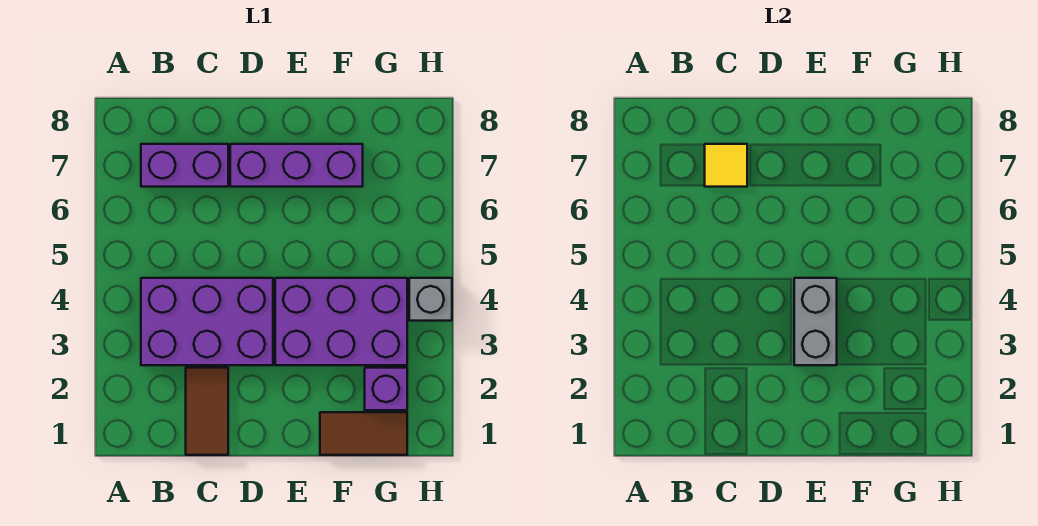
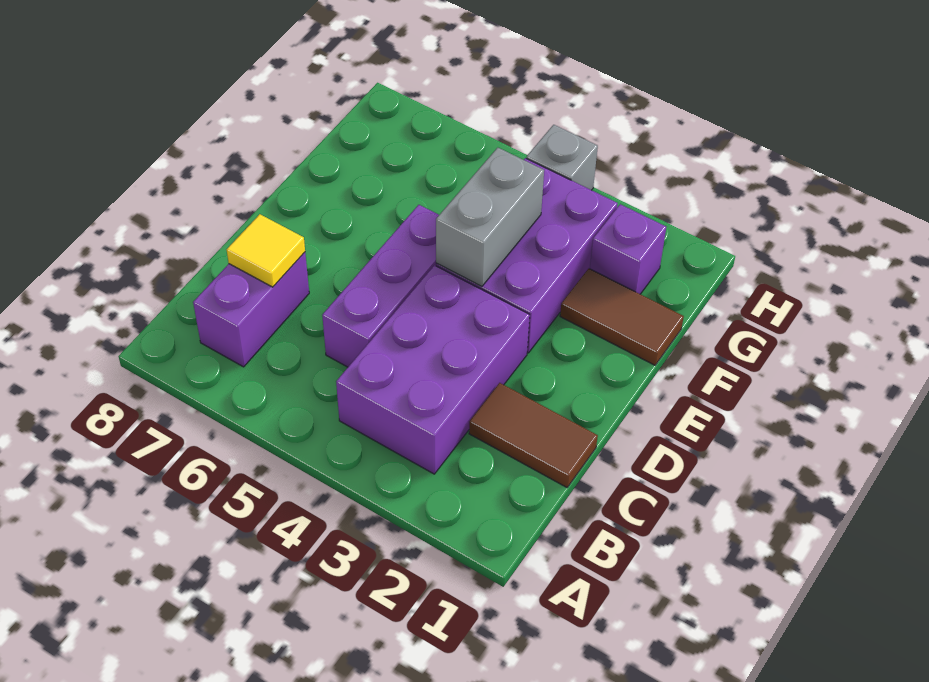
purple 1x3 brick [230,144,363,187] -> purple 1x3 brick moved to [322,205,439,367]
grey 1x2 brick [794,278,837,365] -> grey 1x2 brick turned to [436,148,544,286]
brown 1x2 tile [320,412,407,455] -> brown 1x2 tile turned to [560,269,684,365]

